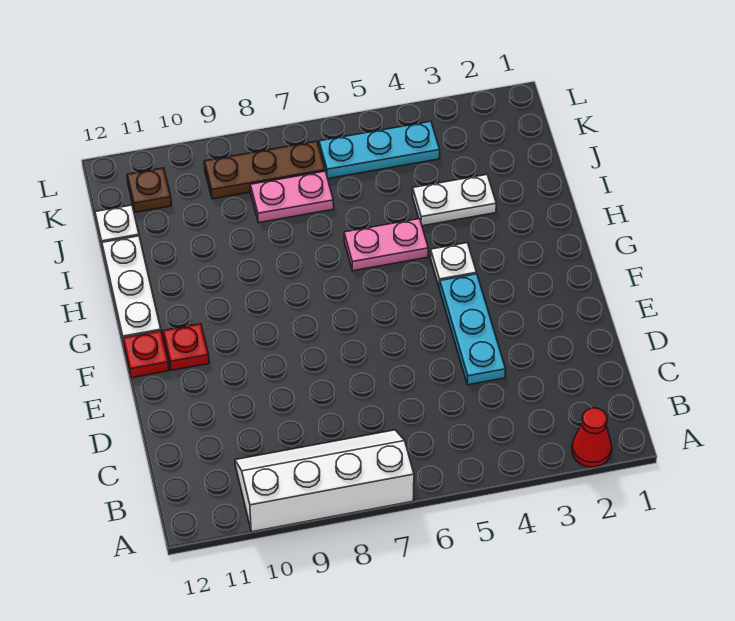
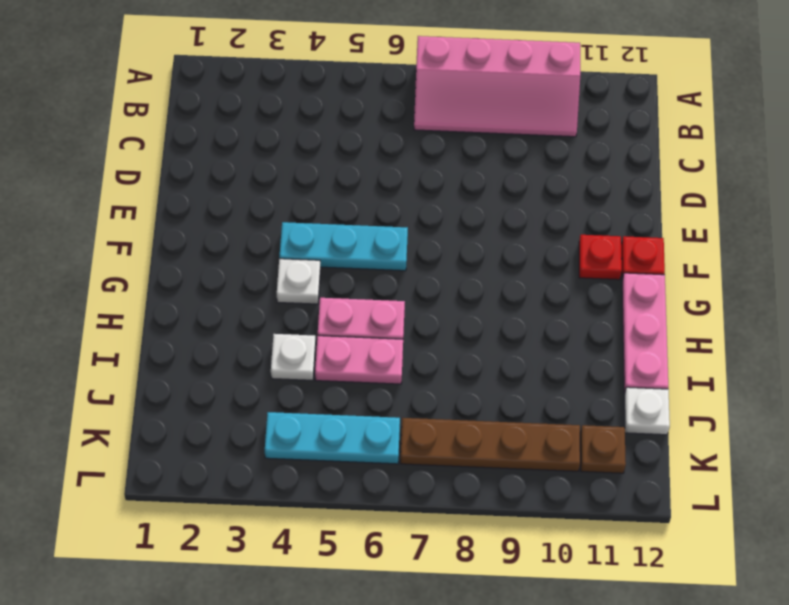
red 1x1 cone [572,408,612,467] -> none
white 2x4 slope [235,430,414,532] -> pink 2x4 slope [414,36,580,137]
cyan 1x3 plate [440,274,506,385] -> cyan 1x3 plate turned to [279,222,408,271]
white 1x3 plate [102,236,161,344] -> pink 1x3 plate [622,273,668,393]
white 1x2 plate [413,175,496,226] -> white 1x1 plate [271,334,316,380]
pink 1x2 plate [250,171,334,223] -> pink 1x2 plate moved to [315,336,403,384]
brown 1x3 plate [204,141,325,199] -> brown 1x4 plate [400,418,580,471]

